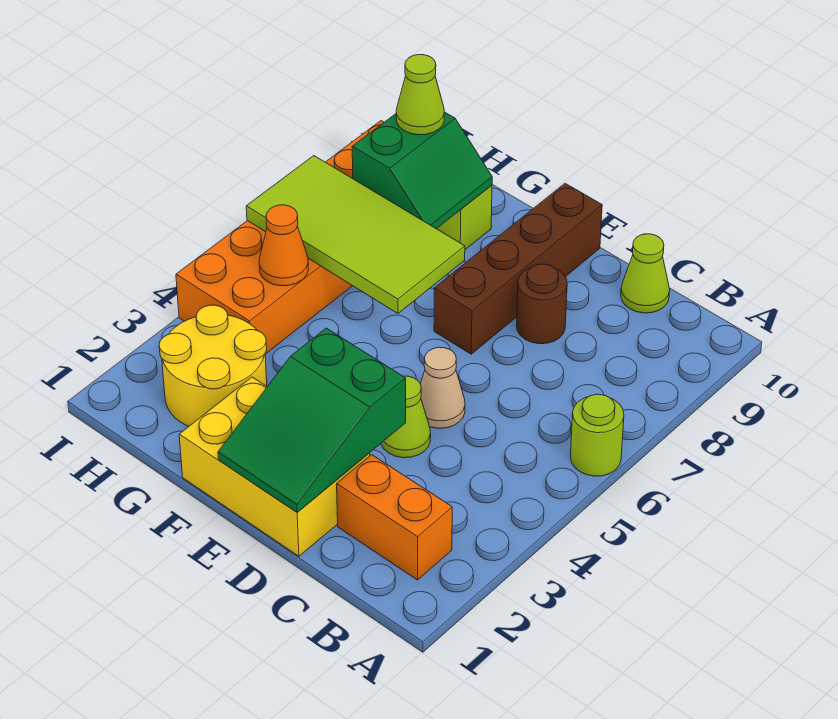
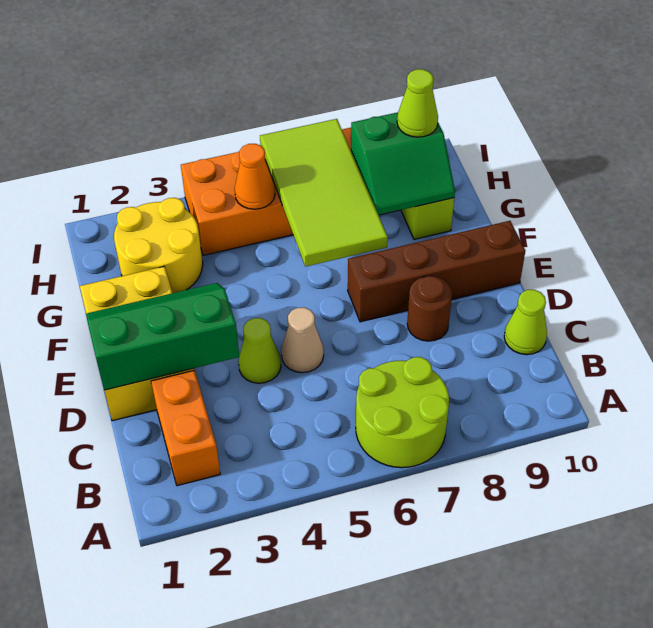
lime 1x1 round brick [570,394,624,476] -> lime 2x2 round brick [356,357,449,468]
green 2x3 slope [218,328,406,512] -> green 2x3 slope turned to [86,283,239,390]

